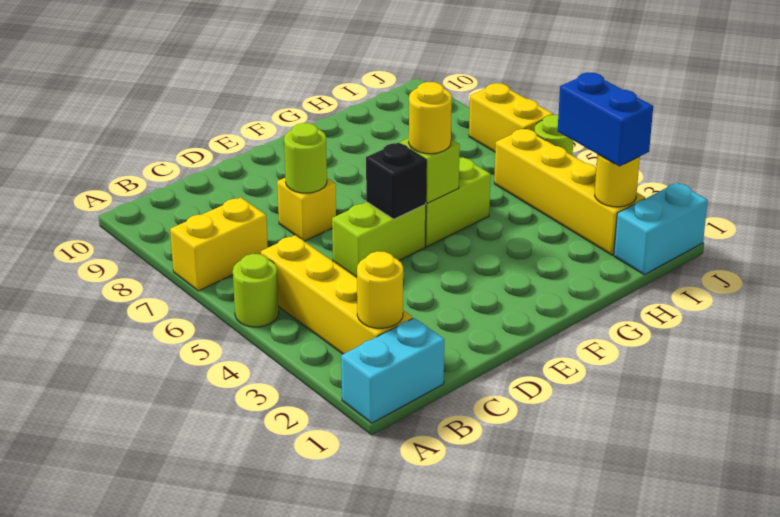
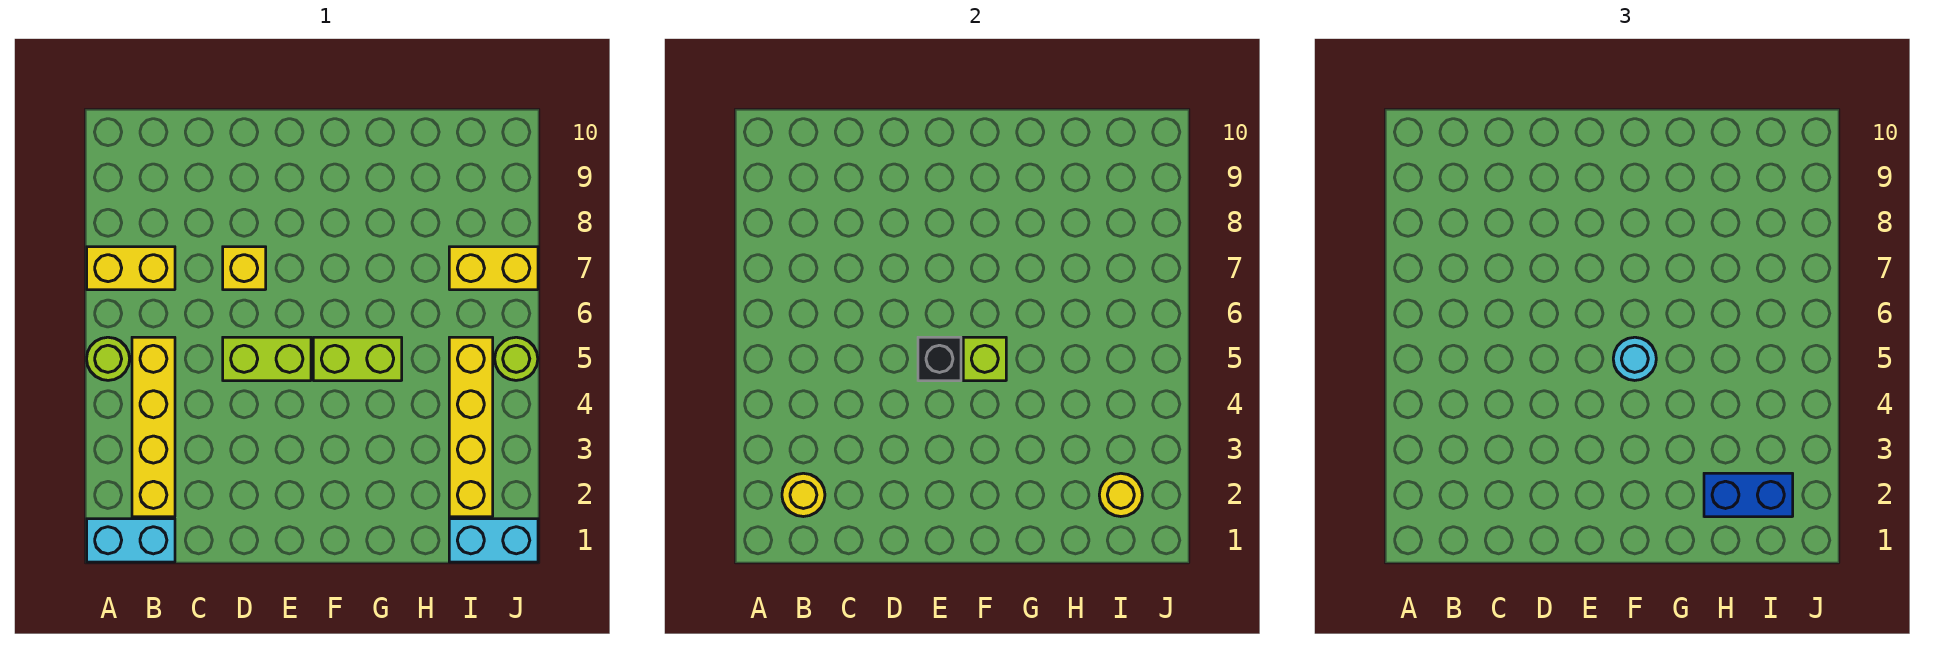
lime 1x1 round brick [284,123,327,193] -> none
yellow 1x1 round brick [409,82,452,154] -> cyan 1x1 round brick [1613,337,1656,380]
blue 1x2 brick [558,72,653,166] -> blue 1x2 brick turned to [1704,473,1793,517]
yellow 1x2 brick [469,83,553,152] -> yellow 1x2 brick turned to [449,247,538,290]

